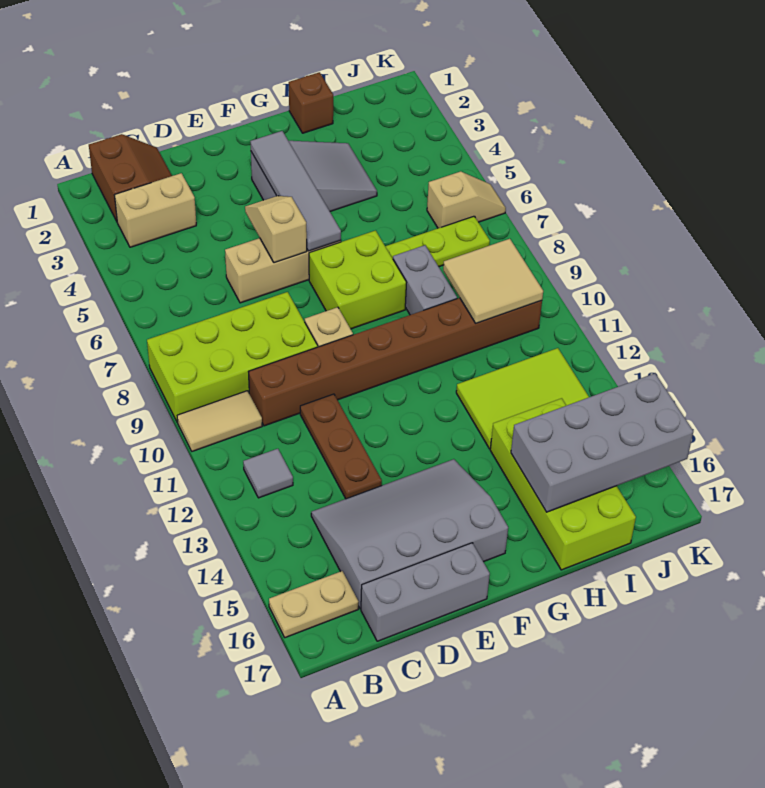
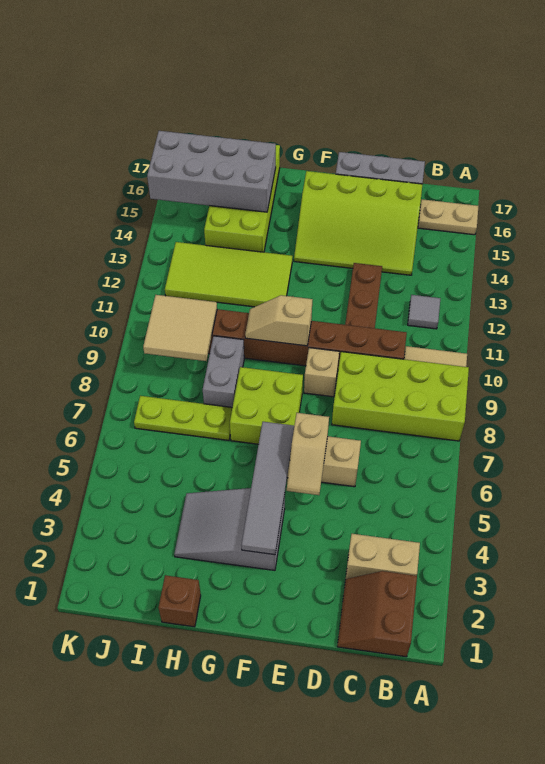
grey 3x4 slope [311,459,508,609] -> lime 3x4 slope [294,171,423,275]
lime 2x3 tile [456,348,589,449] -> lime 2x4 tile [165,242,292,307]
tan 1x2 slope [427,171,506,228] -> tan 1x2 slope moved to [245,295,312,346]

